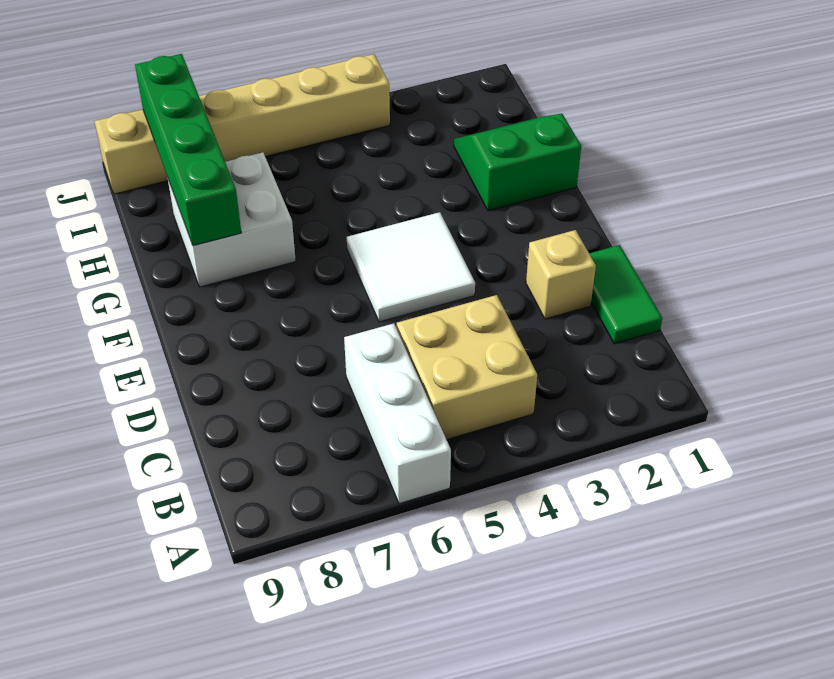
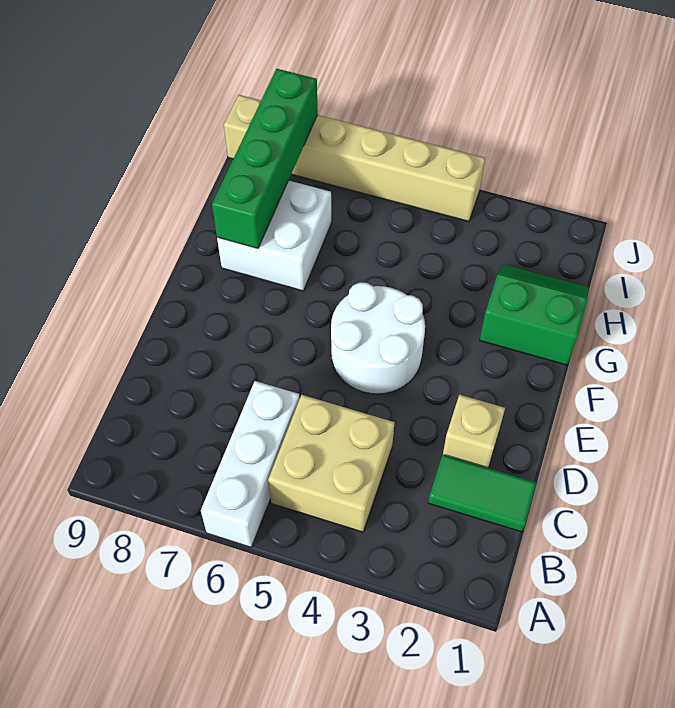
green 1x2 tile [589,245,662,344] -> green 1x2 tile turned to [428,454,536,532]
white 2x2 tile [347,212,475,322] -> white 2x2 round brick [331,283,425,394]

